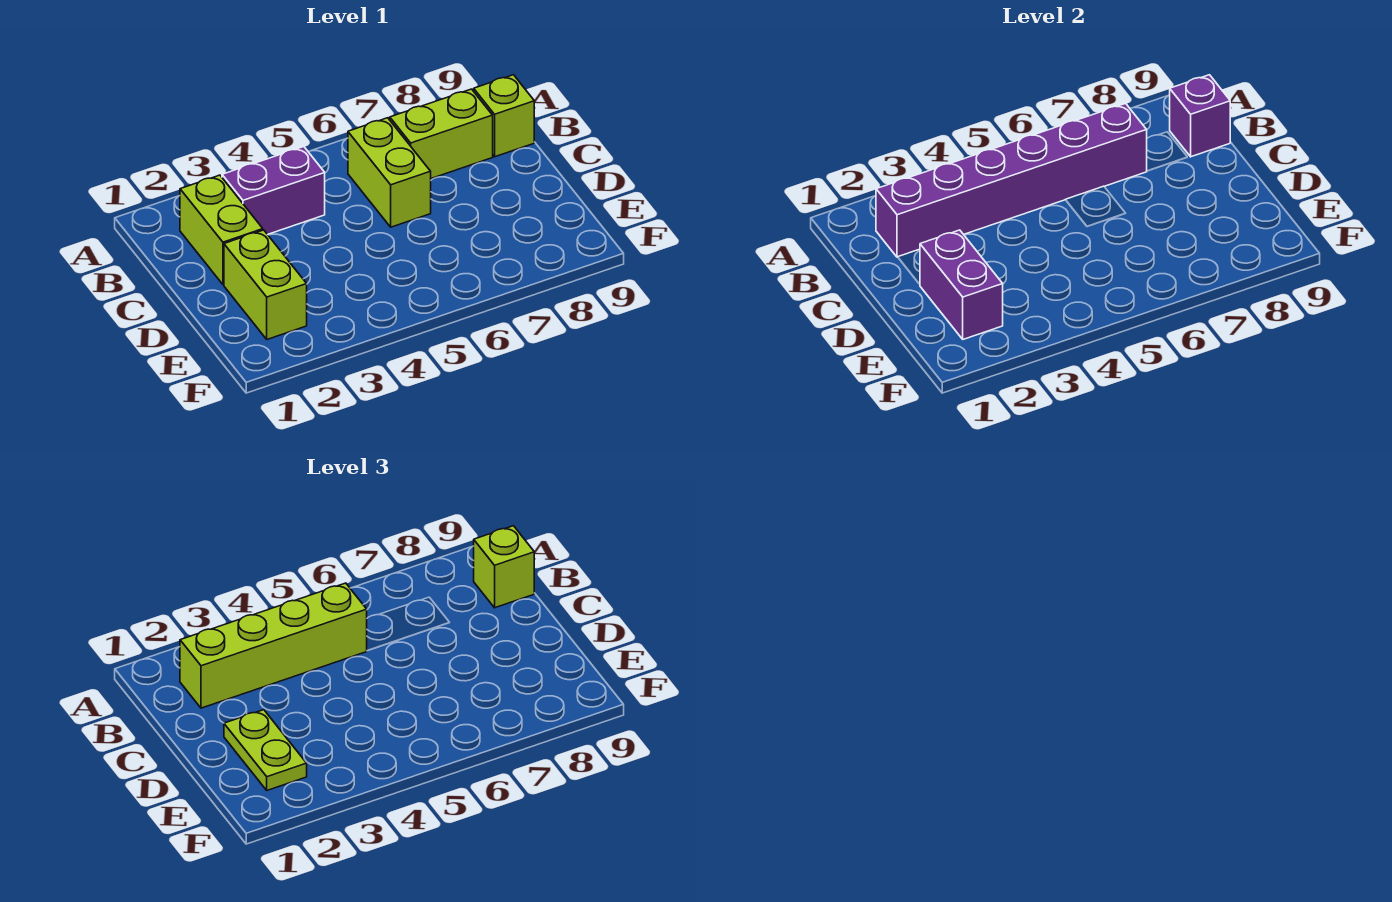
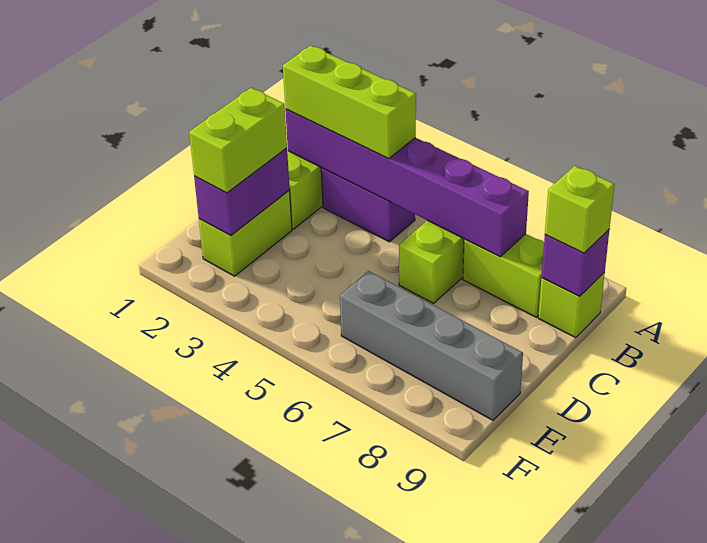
lime 1x4 brick [180,583,367,708] -> lime 1x3 brick [283,45,416,159]
lime 1x2 plate [224,710,307,790] -> lime 1x2 brick [189,88,287,193]
none -> grey 1x4 brick [340,271,523,420]

